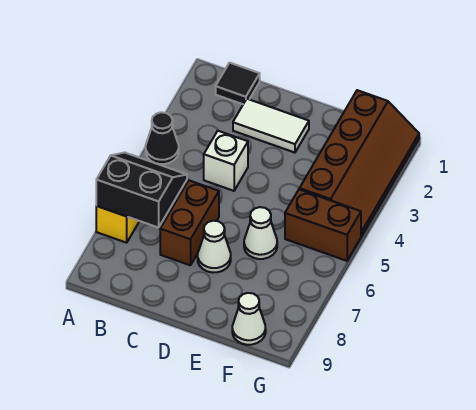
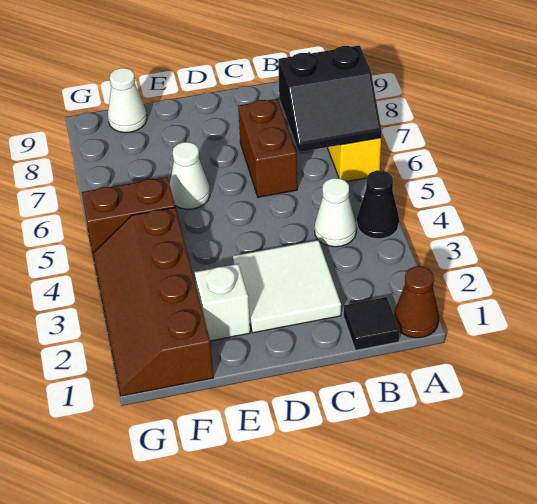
none -> brown 1x1 cone [394,266,439,338]
white 1x2 tile [233,99,309,153] -> white 2x2 tile [233,240,341,333]
white 1x1 brick [204,131,248,191] -> white 1x1 brick moved to [195,264,250,341]
white 1x1 cone [198,221,231,273] -> white 1x1 cone moved to [315,178,357,247]

